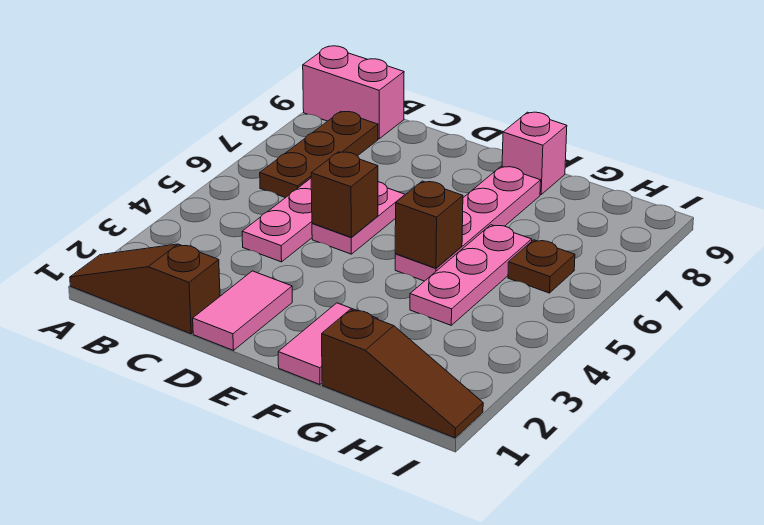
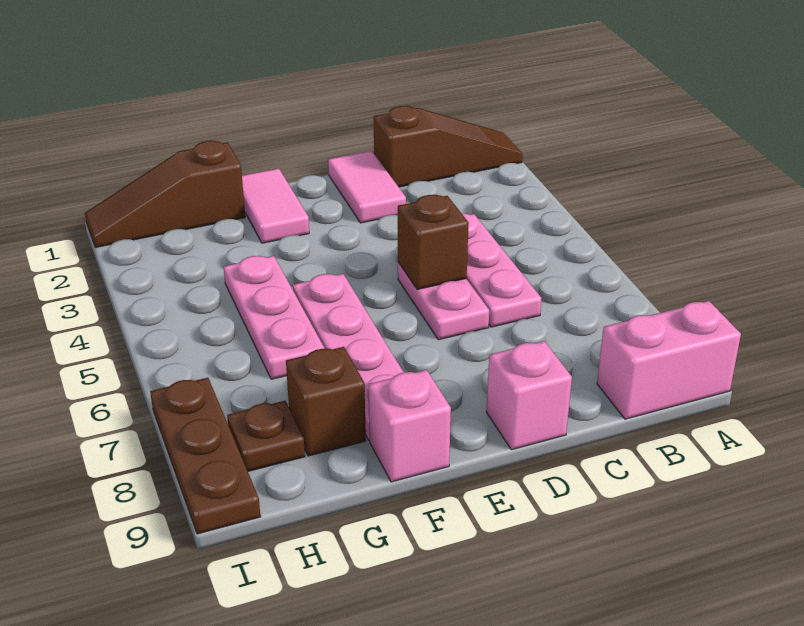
brown 1x3 plate [260,112,378,198] -> brown 1x3 plate moved to [150,378,261,534]
none -> pink 1x1 brick [486,341,572,450]
brown 1x1 brick [395,181,463,268] -> brown 1x1 brick moved to [286,347,366,456]
brown 1x1 plate [508,240,575,293] -> brown 1x1 plate moved to [227,401,305,471]

